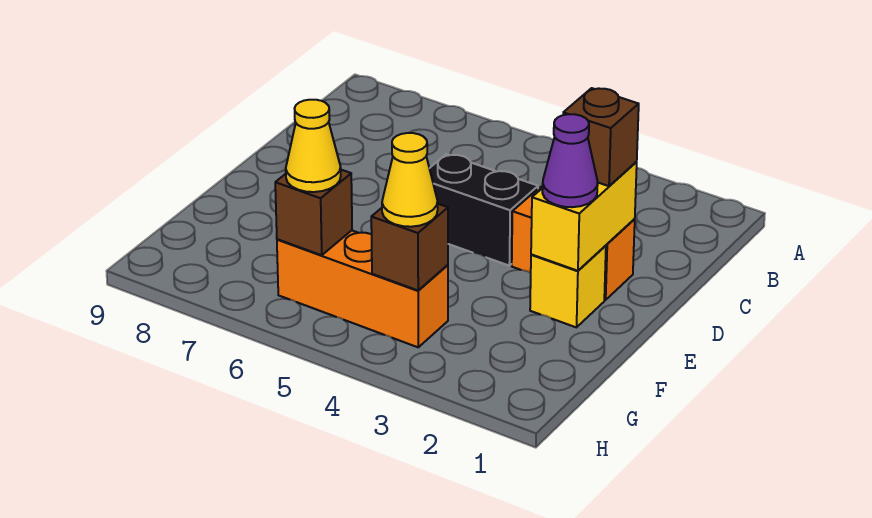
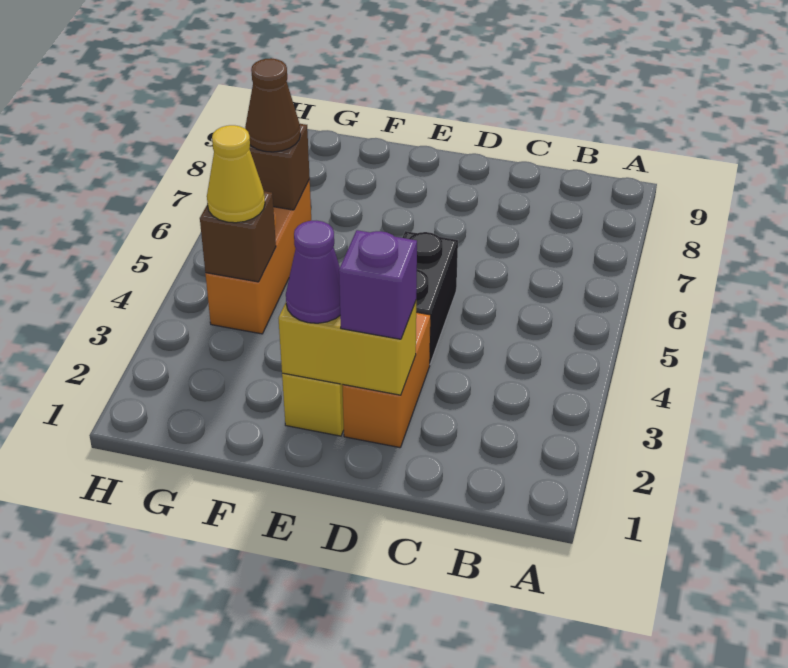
brown 1x1 brick [563,88,639,186] -> purple 1x1 brick [339,230,417,339]
yellow 1x1 cone [286,100,341,192] -> brown 1x1 cone [245,58,300,152]

